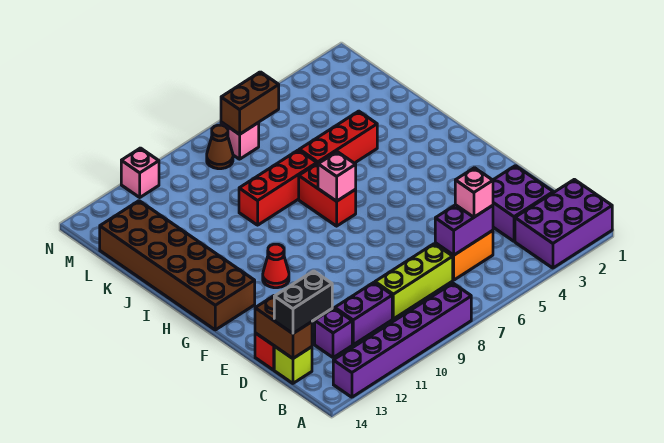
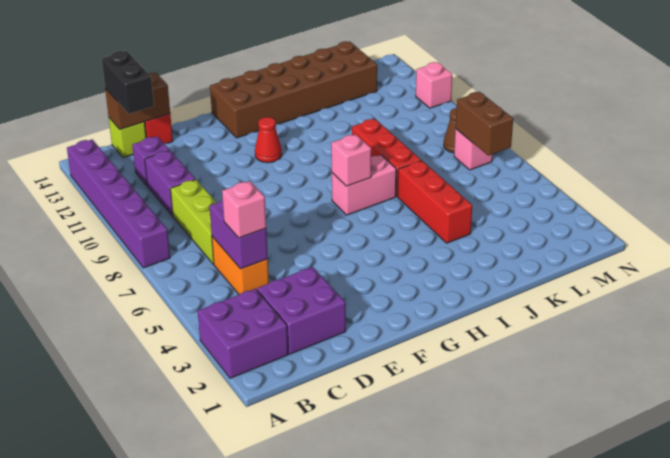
purple 2x3 brick [515,179,612,268] -> purple 2x2 brick [198,289,288,378]
red 1x2 brick [299,163,356,226] -> pink 1x2 brick [332,155,396,215]

